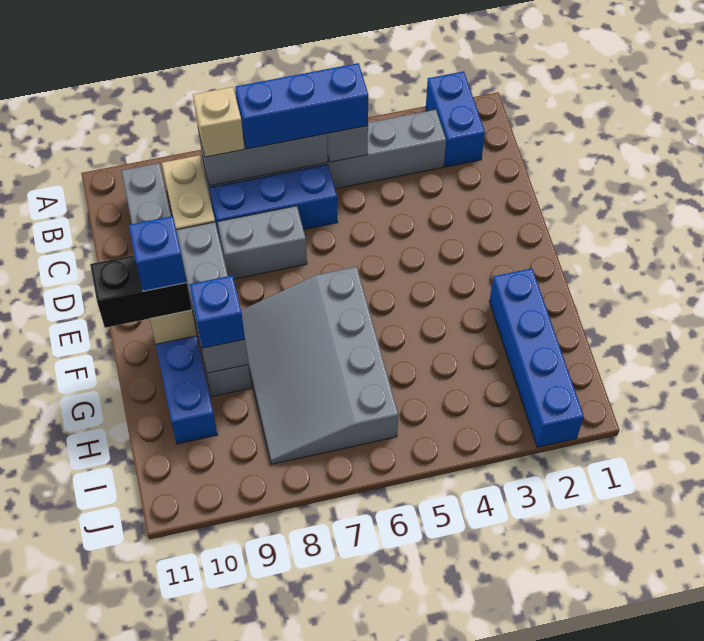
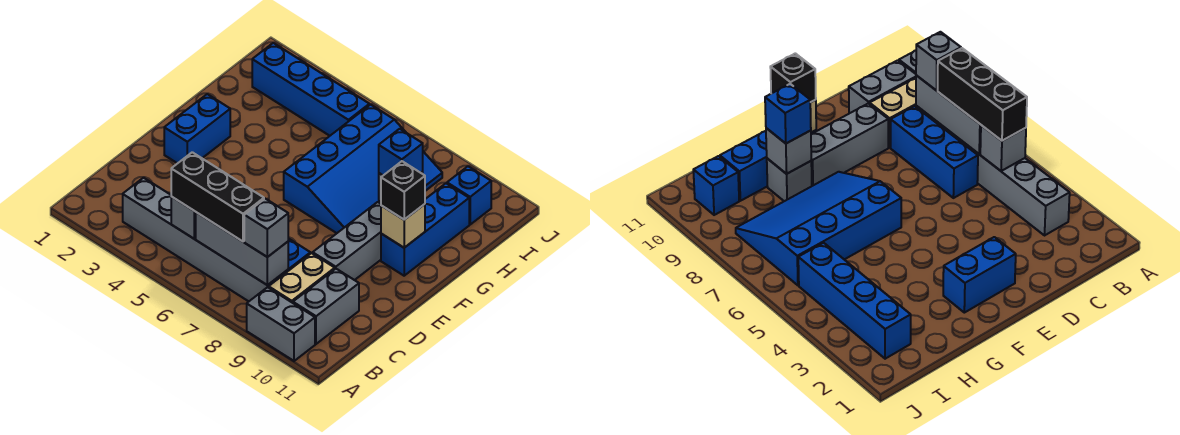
blue 1x2 brick [426,71,485,167] -> blue 1x2 brick moved to [164,94,230,163]
blue 1x3 brick [235,63,368,149] -> black 1x3 brick [171,152,264,241]
tan 1x1 brick [193,87,244,157] -> grey 1x1 brick [244,199,288,257]
grey 1x2 brick [217,206,307,279] -> grey 1x2 brick moved to [247,287,315,361]
grey 3x4 slope [241,267,398,464] -> blue 3x4 slope [284,105,442,233]
black 1x2 brick [90,255,192,328] -> black 1x1 brick [381,161,425,220]
blue 1x1 brick [129,216,187,291] -> blue 1x1 brick moved to [447,166,491,224]
blue 1x4 brick [489,268,584,447] -> blue 1x4 brick turned to [252,43,369,136]

